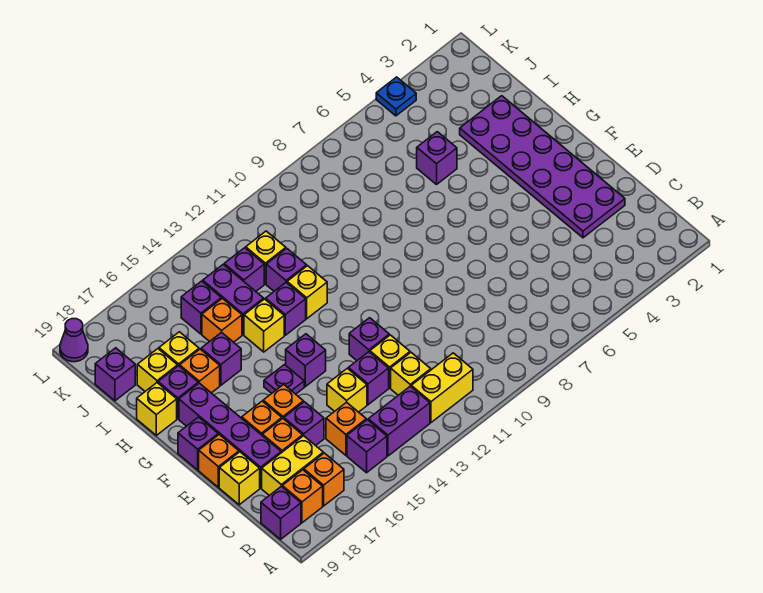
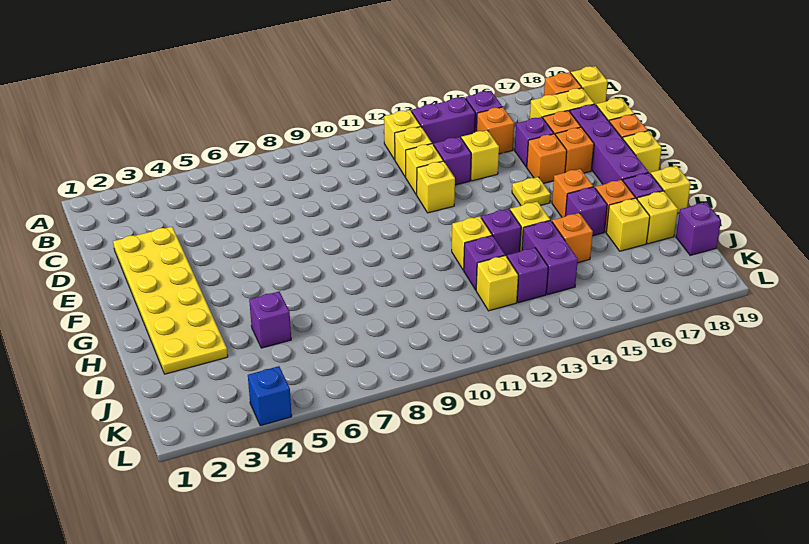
yellow 1x2 brick [411,353,473,422] -> yellow 1x1 brick [384,110,421,160]
orange 1x1 brick [304,453,344,506] -> orange 1x1 brick moved to [552,169,593,217]
purple 1x1 brick [261,486,301,539] -> yellow 1x1 brick [571,66,608,105]
purple 2x6 plate [460,96,625,238] -> yellow 2x6 plate [113,227,228,374]
purple 1x1 brick [349,318,389,361] -> yellow 1x1 brick [417,161,455,213]
purple 1x1 brick [286,334,326,387] -> none
purple 1x1 plate [264,365,304,394] -> yellow 1x1 plate [512,177,551,206]
purple 1x1 brick [178,417,218,470] -> yellow 1x1 brick [623,131,662,174]
purple 1x1 brick [181,281,221,334] -> none
blue 1x1 plate [376,77,416,116] -> blue 1x1 brick [248,366,292,426]
purple 1x1 cone [60,319,88,362] -> none

